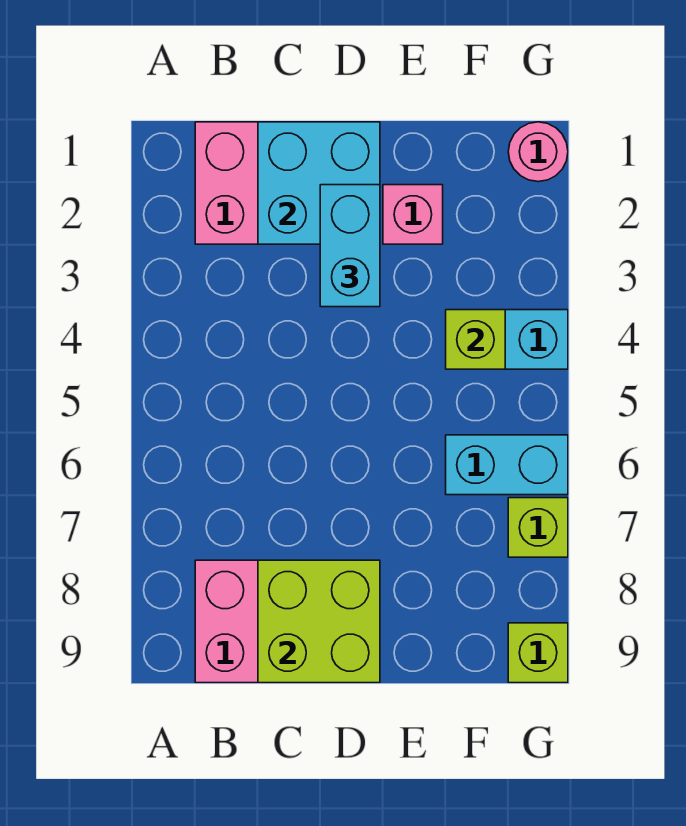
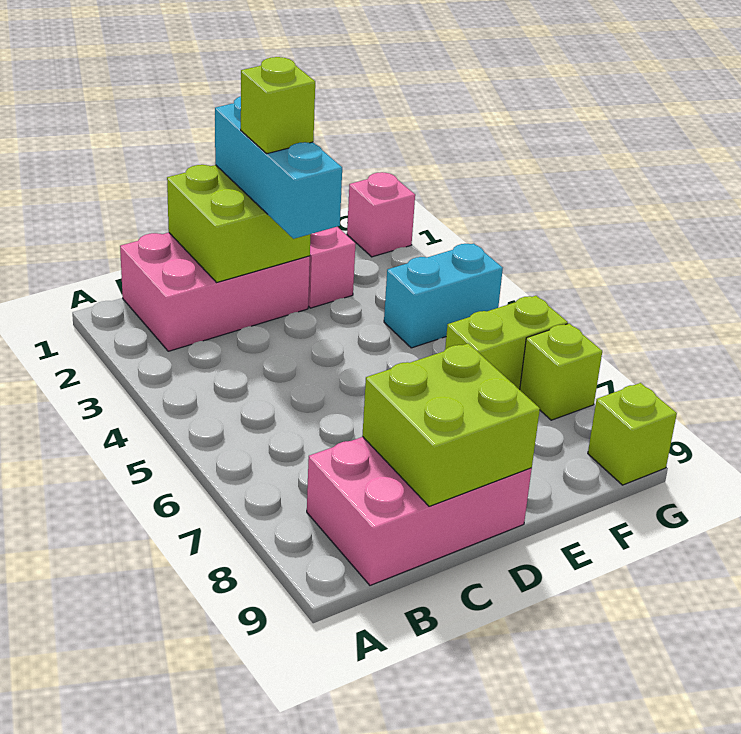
cyan 2x2 brick [258,122,380,244] -> lime 2x2 brick [167,165,311,282]
cyan 1x2 brick [320,185,380,307] -> cyan 1x3 brick [215,96,342,239]
lime 1x1 brick [446,310,505,369] -> lime 1x1 brick moved to [241,57,315,154]
cyan 1x2 brick [446,435,568,495] -> lime 1x2 brick [445,296,568,390]
pink 1x1 round brick [508,122,568,182] -> pink 1x1 brick [347,172,415,257]

